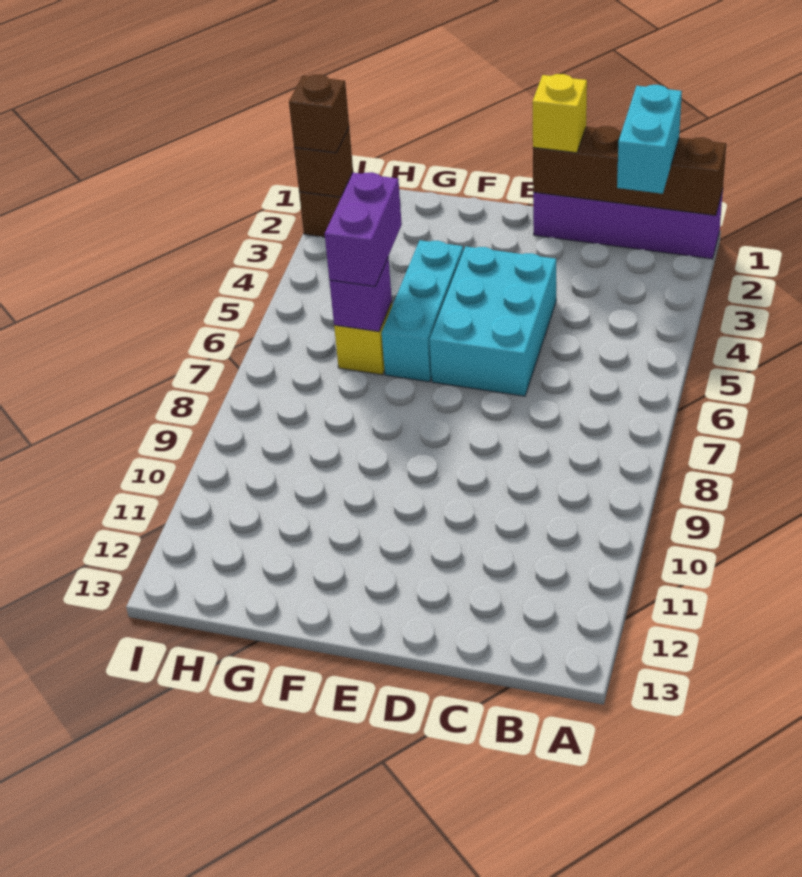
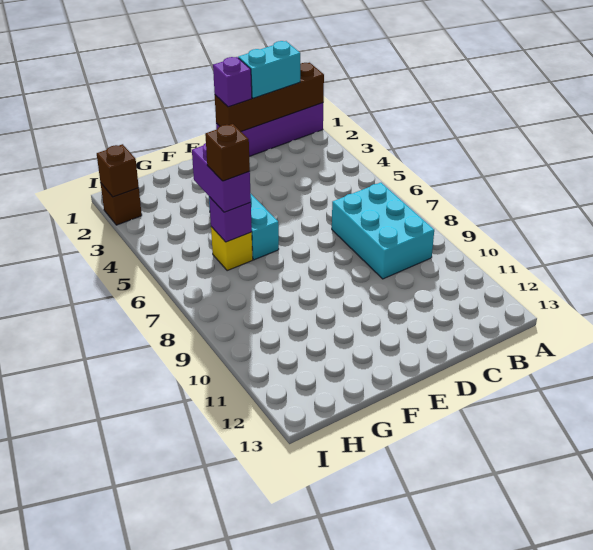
cyan 1x2 brick [617,85,682,194] -> cyan 1x2 brick turned to [238,41,300,98]
yellow 1x1 brick [533,74,587,153] -> purple 1x1 brick [213,57,252,107]
cyan 2x3 brick [430,246,556,396] -> cyan 2x3 brick moved to [332,183,434,279]
brown 1x1 brick [289,75,349,153] -> brown 1x1 brick moved to [205,124,250,181]

